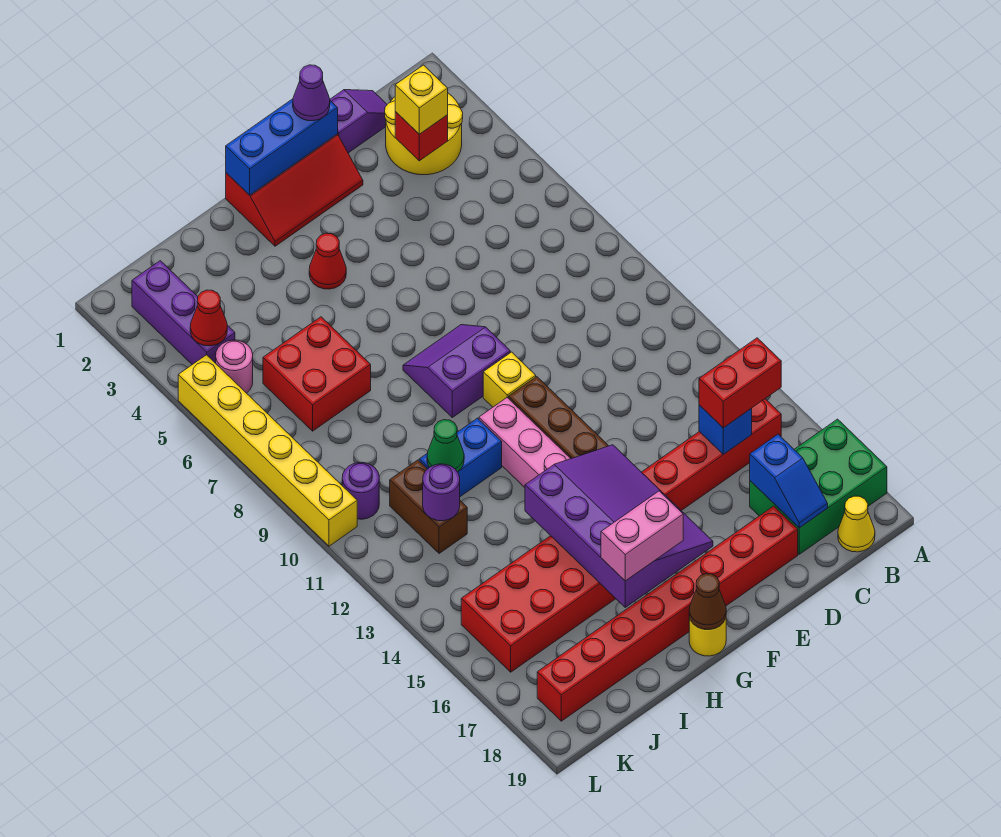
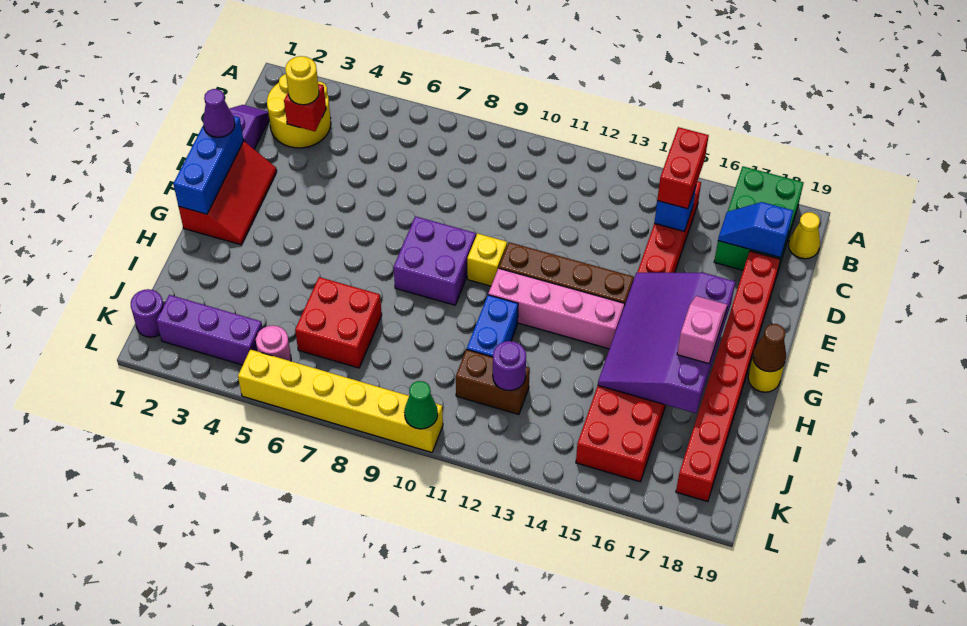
yellow 1x1 brick [395,65,448,134] -> yellow 1x1 round brick [285,56,319,105]
blue 1x2 slope [750,434,828,528] -> blue 1x2 slope turned to [718,202,793,258]
purple 2x2 slope [403,325,510,418] -> purple 2x2 brick [394,216,476,305]
purple 3x4 slope [525,445,713,607] -> purple 3x4 slope turned to [598,273,735,413]
red 1x1 cone [309,233,346,289] -> none
pink 1x2 brick [601,491,683,581] -> pink 1x2 slope [677,296,727,364]
green 1x1 cone [427,420,464,472] -> green 1x1 cone moved to [404,381,438,429]
red 1x1 cone [190,290,227,346] -> none
purple 1x1 round brick [342,462,379,519] -> purple 1x1 round brick moved to [131,289,164,337]

